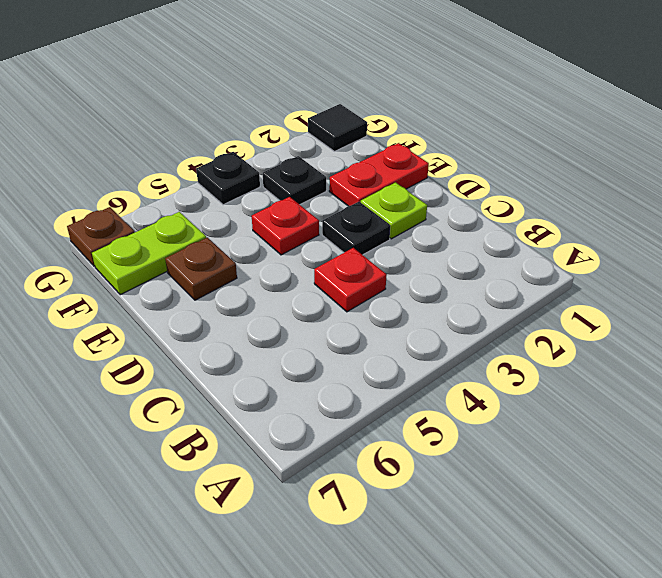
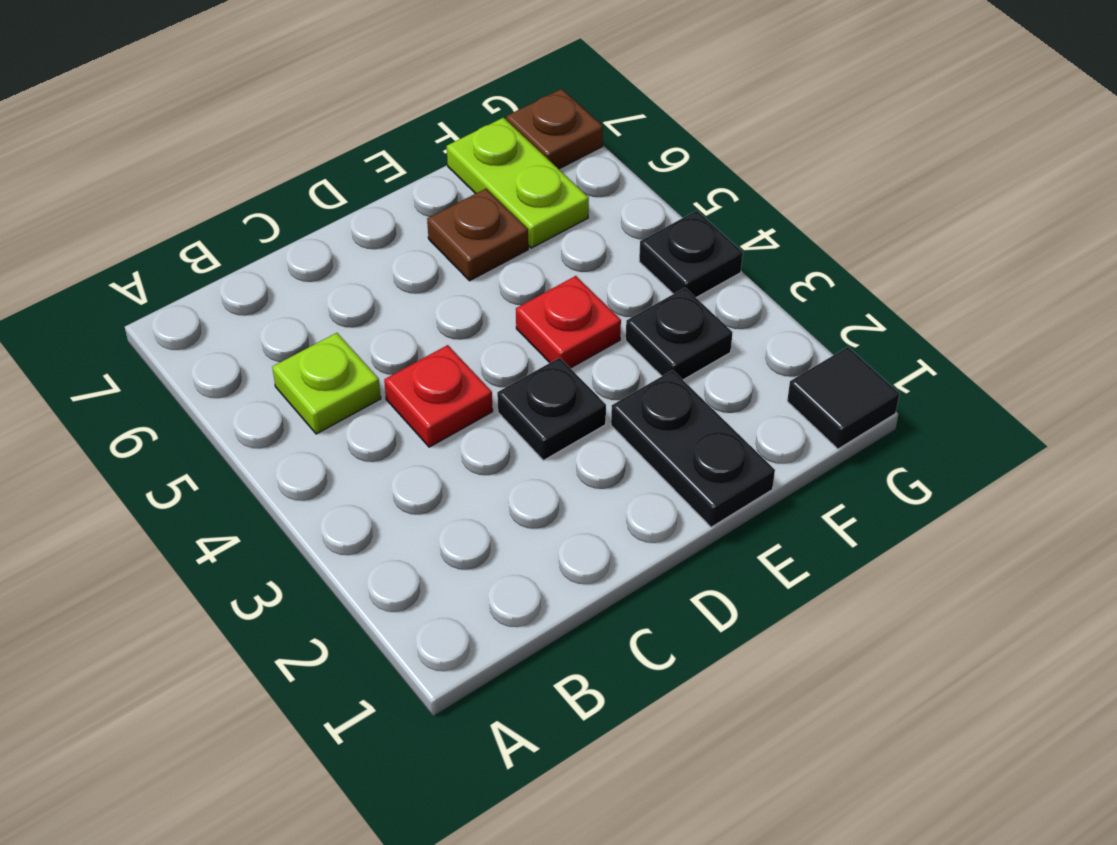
lime 1x1 plate [361,183,427,239] -> lime 1x1 plate moved to [272,333,381,434]
red 1x2 plate [329,143,429,206] -> black 1x2 plate [611,370,775,527]

